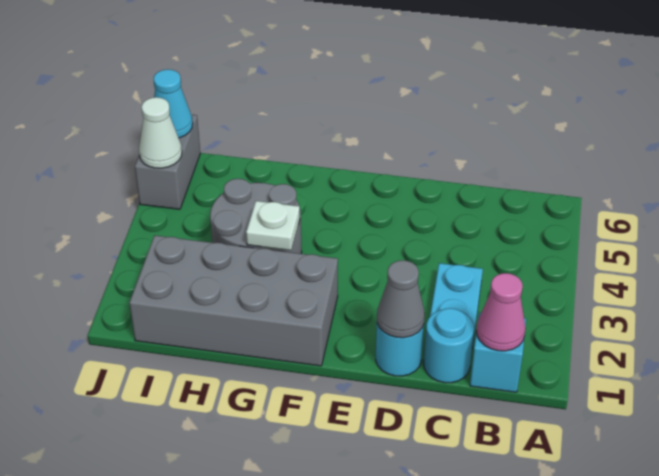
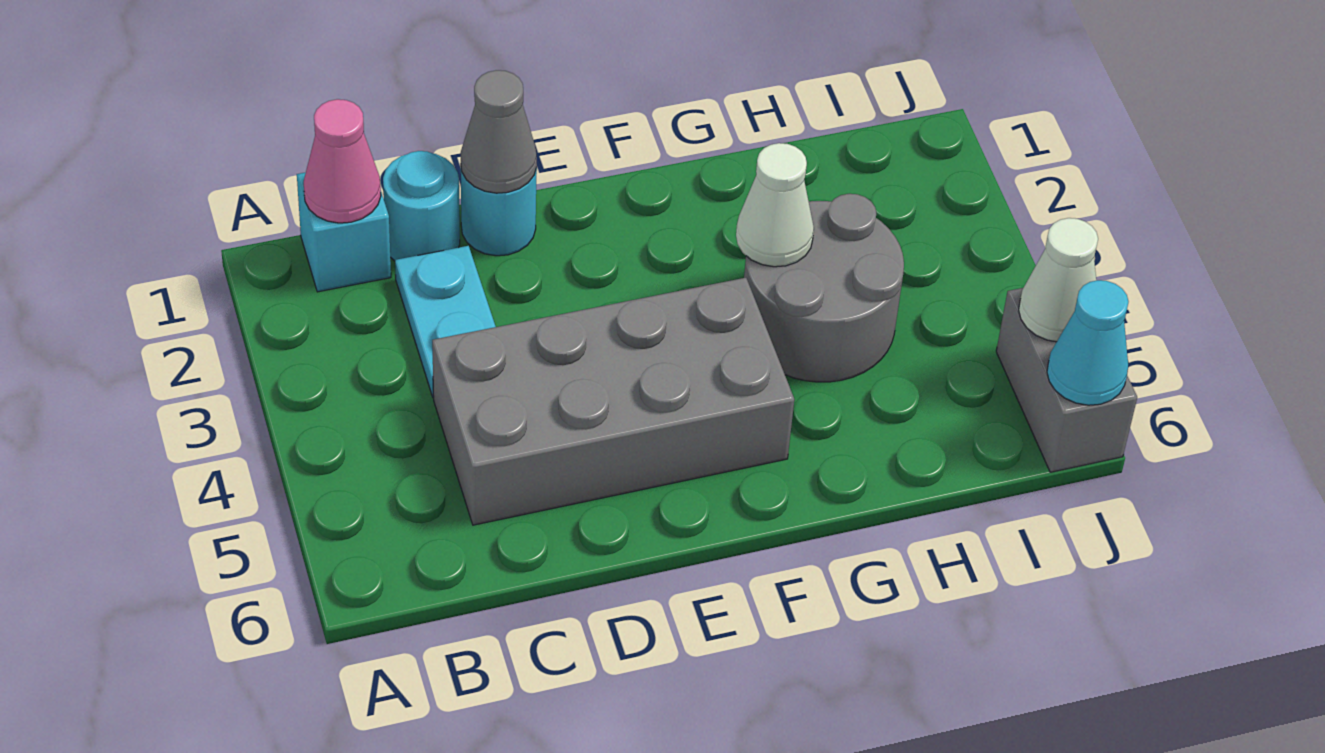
grey 2x4 brick [129,236,338,366] -> grey 2x4 brick moved to [432,278,794,525]
white 1x1 plate [246,201,300,250] -> white 1x1 cone [736,143,814,267]

